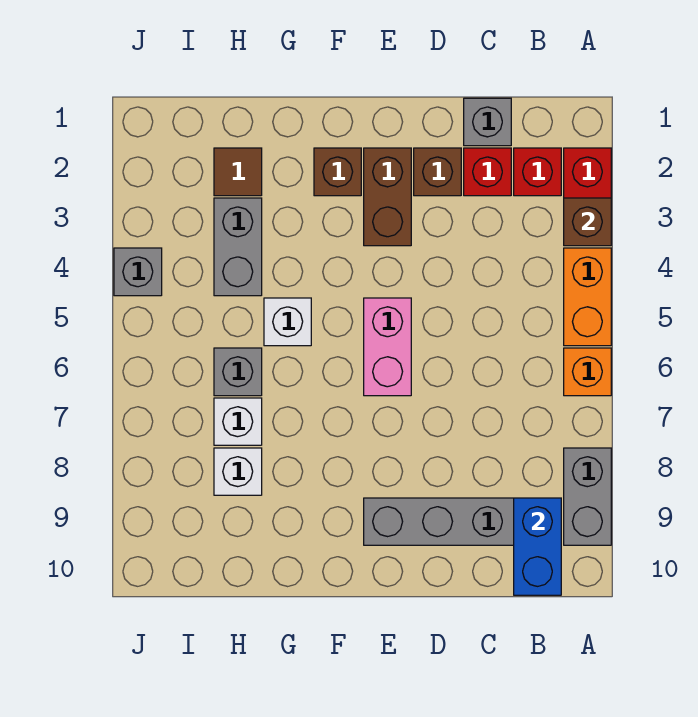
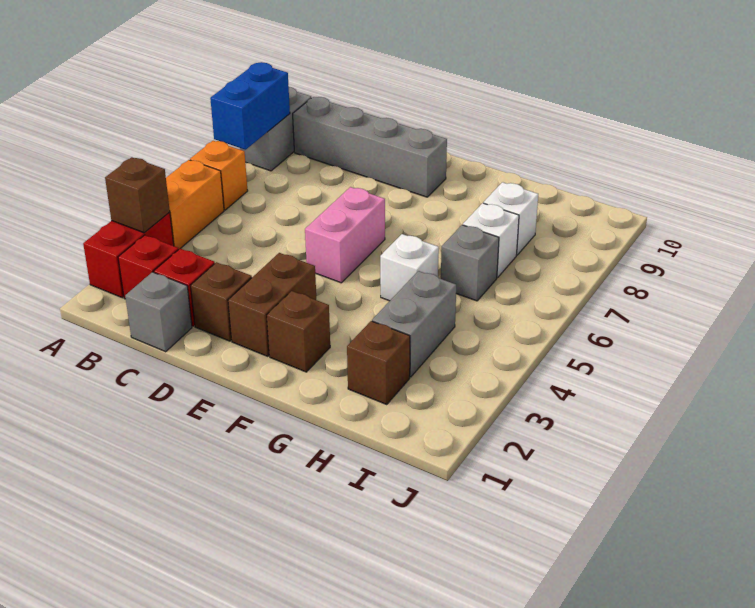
blue 1x2 brick [514,498,561,595] -> blue 1x2 brick moved to [210,62,290,150]
brown 1x1 tile [214,148,262,196] -> brown 1x1 brick [347,321,410,404]
grey 1x1 brick [114,248,162,296] -> none

